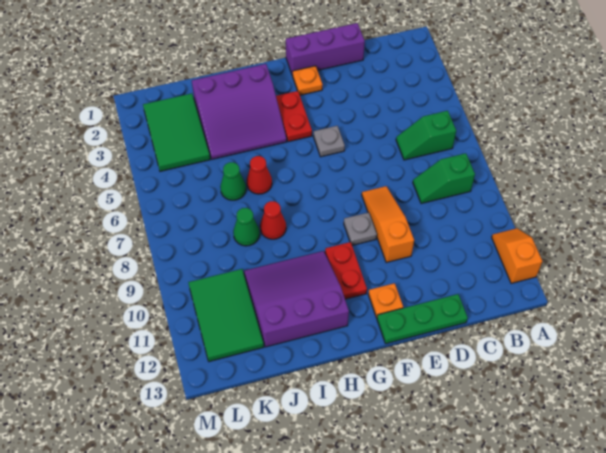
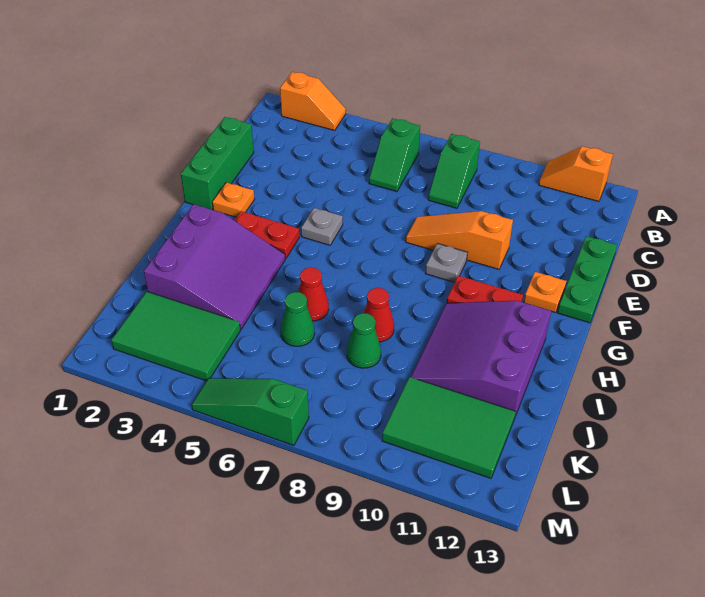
none -> orange 1x2 slope [280,72,346,130]
purple 1x3 brick [286,23,365,76] -> green 1x3 brick [181,117,254,210]
none -> green 1x3 slope [192,378,309,445]

